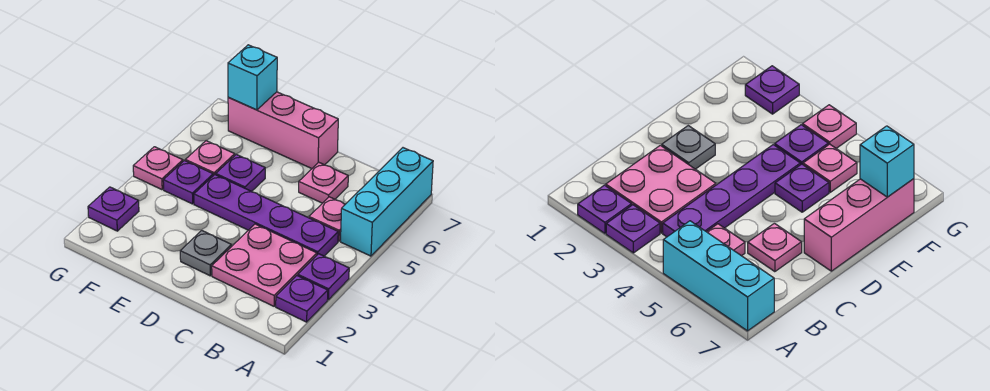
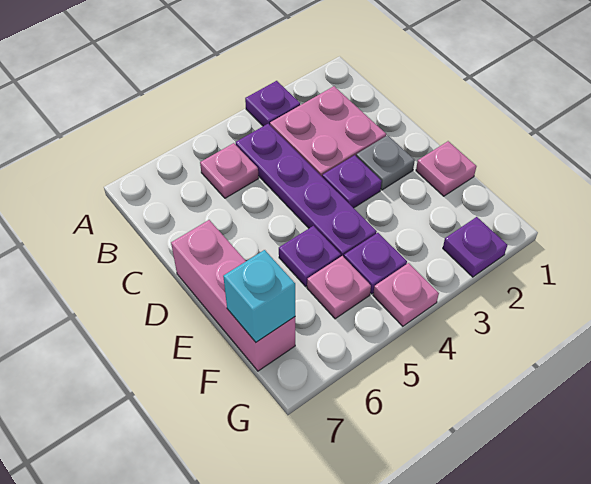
purple 1x1 plate [276,276,328,322] -> purple 1x1 plate moved to [322,155,382,208]
cyan 1x3 brick [341,148,433,256] -> none
pink 1x1 plate [299,162,348,203] -> pink 1x1 plate moved to [416,141,477,196]

